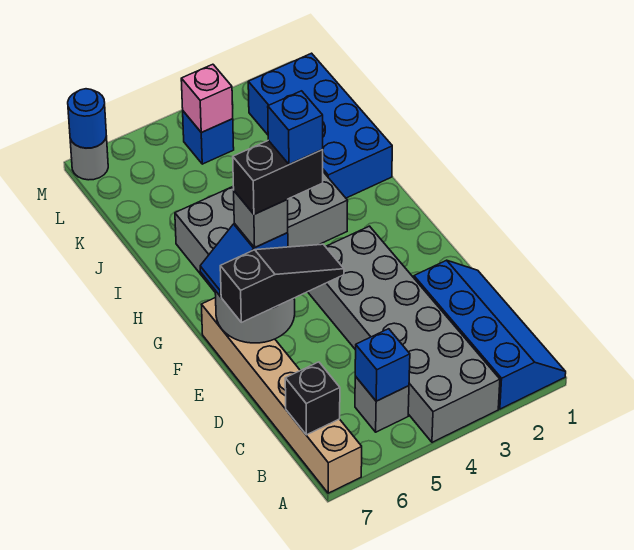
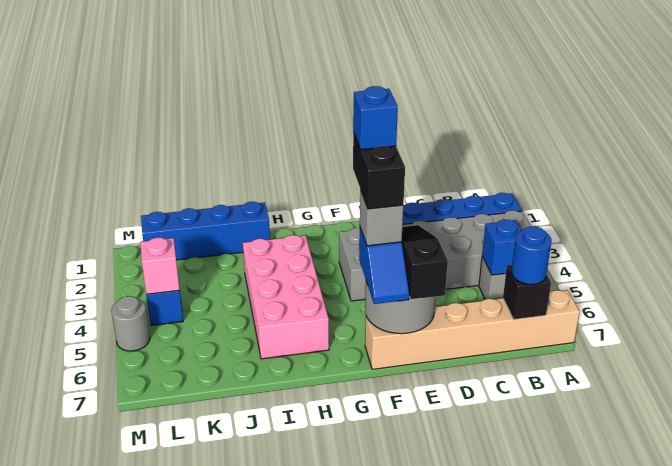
grey 2x4 brick [175,172,348,292] -> pink 2x4 brick [243,235,329,359]
blue 2x4 brick [248,53,392,198] -> blue 1x4 brick [141,202,270,260]
grey 1x1 round brick [70,137,108,180] -> grey 1x1 round brick moved to [111,296,150,351]
blue 1x1 round brick [68,89,106,148] -> blue 1x1 round brick moved to [512,226,552,284]

